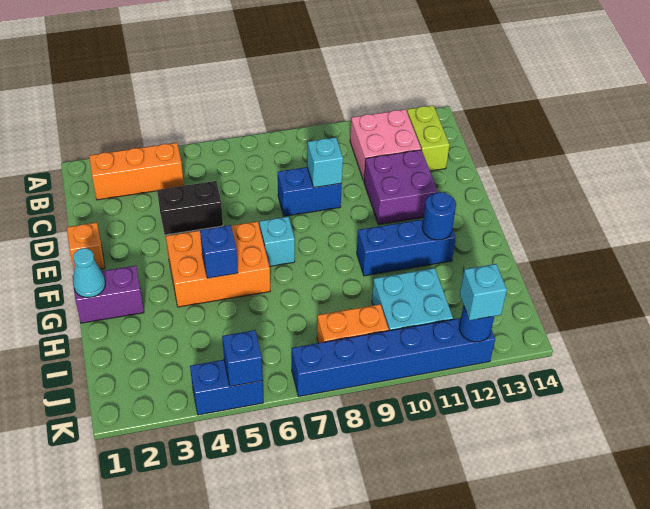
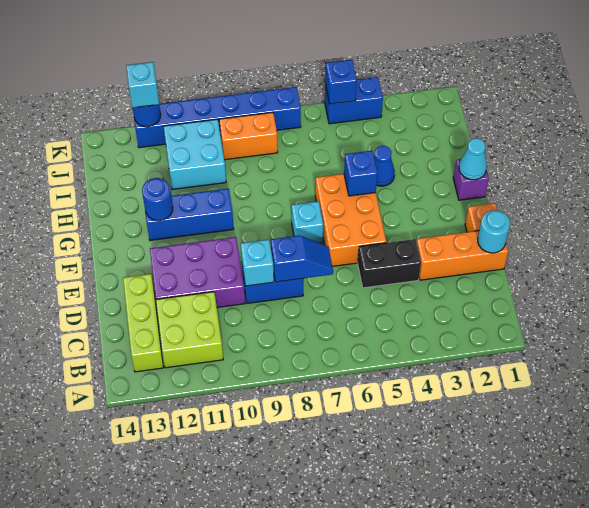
orange 1x3 brick [89,143,184,200] -> orange 1x3 brick moved to [417,231,508,280]
pink 2x2 brick [350,109,421,181] -> lime 2x2 brick [156,292,223,368]
lime 1x2 brick [407,105,449,171] -> lime 1x3 brick [123,274,163,372]
none -> cyan 1x1 round brick [478,210,510,253]
none -> blue 1x2 slope [271,236,333,282]
purple 2x2 brick [364,150,438,225] -> purple 2x3 brick [150,237,245,307]
orange 2x3 brick [166,221,270,307] -> orange 2x3 brick turned to [315,174,386,266]
purple 1x2 brick [73,266,144,323] -> purple 1x1 brick [453,159,489,200]
none -> blue 1x1 cone [374,146,395,186]

